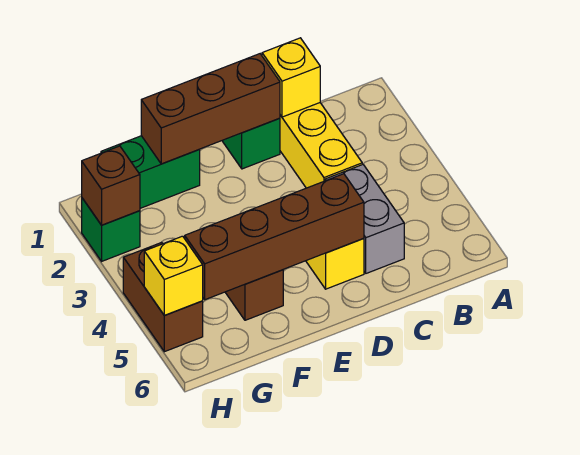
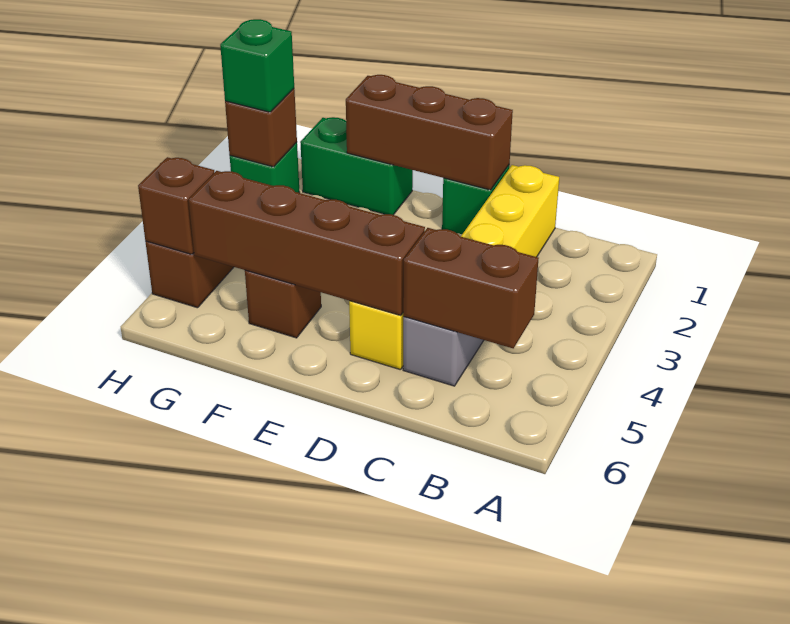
none -> brown 1x2 brick [403,228,539,348]
yellow 1x1 brick [262,38,320,117] -> none
none -> green 1x1 brick [220,19,294,112]
yellow 1x1 brick [144,236,203,315] -> brown 1x1 brick [138,157,214,254]

